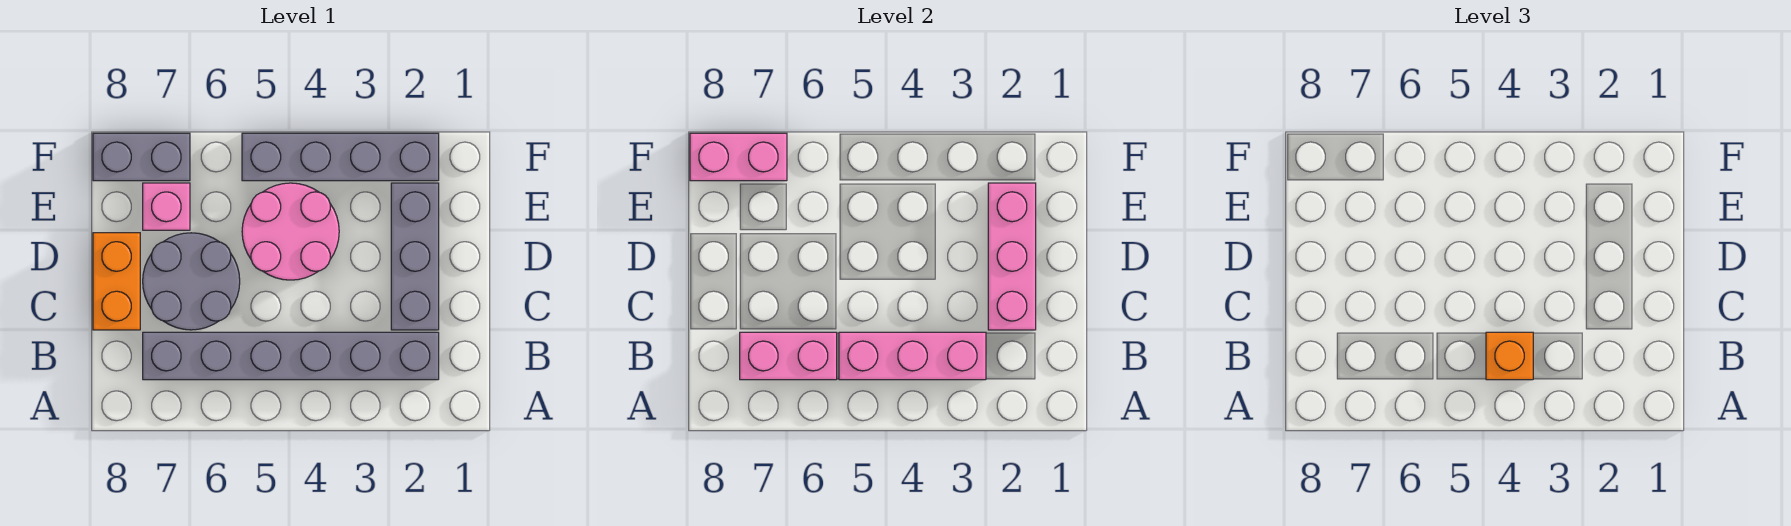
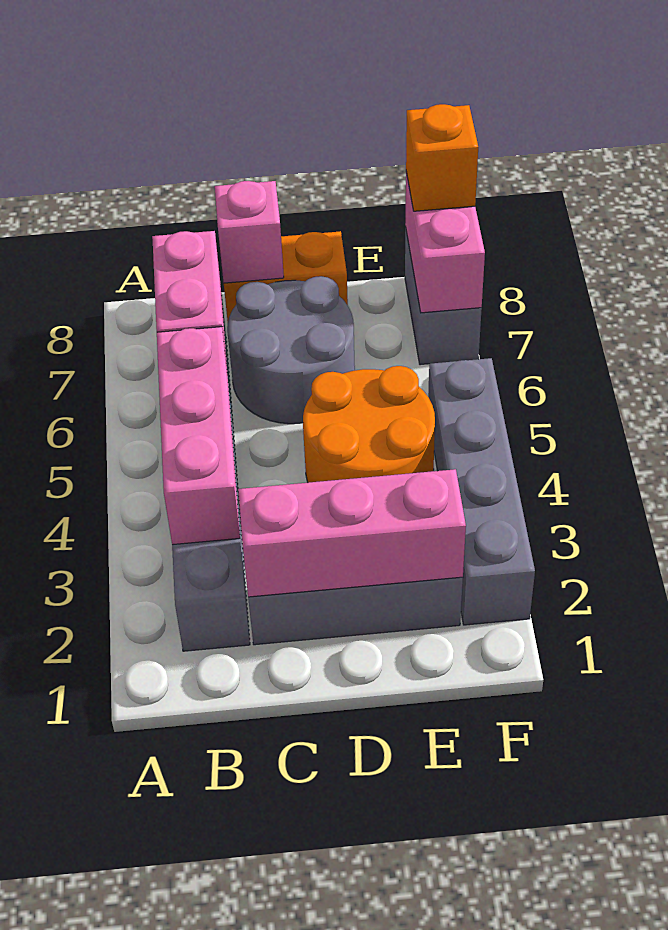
orange 1x1 brick [1486,332,1533,380] -> orange 1x1 brick moved to [406,104,478,211]
pink 2x2 round brick [242,183,339,280] -> orange 2x2 round brick [303,366,435,483]
pink 1x1 brick [143,183,190,230] -> pink 1x1 brick moved to [215,181,284,283]

